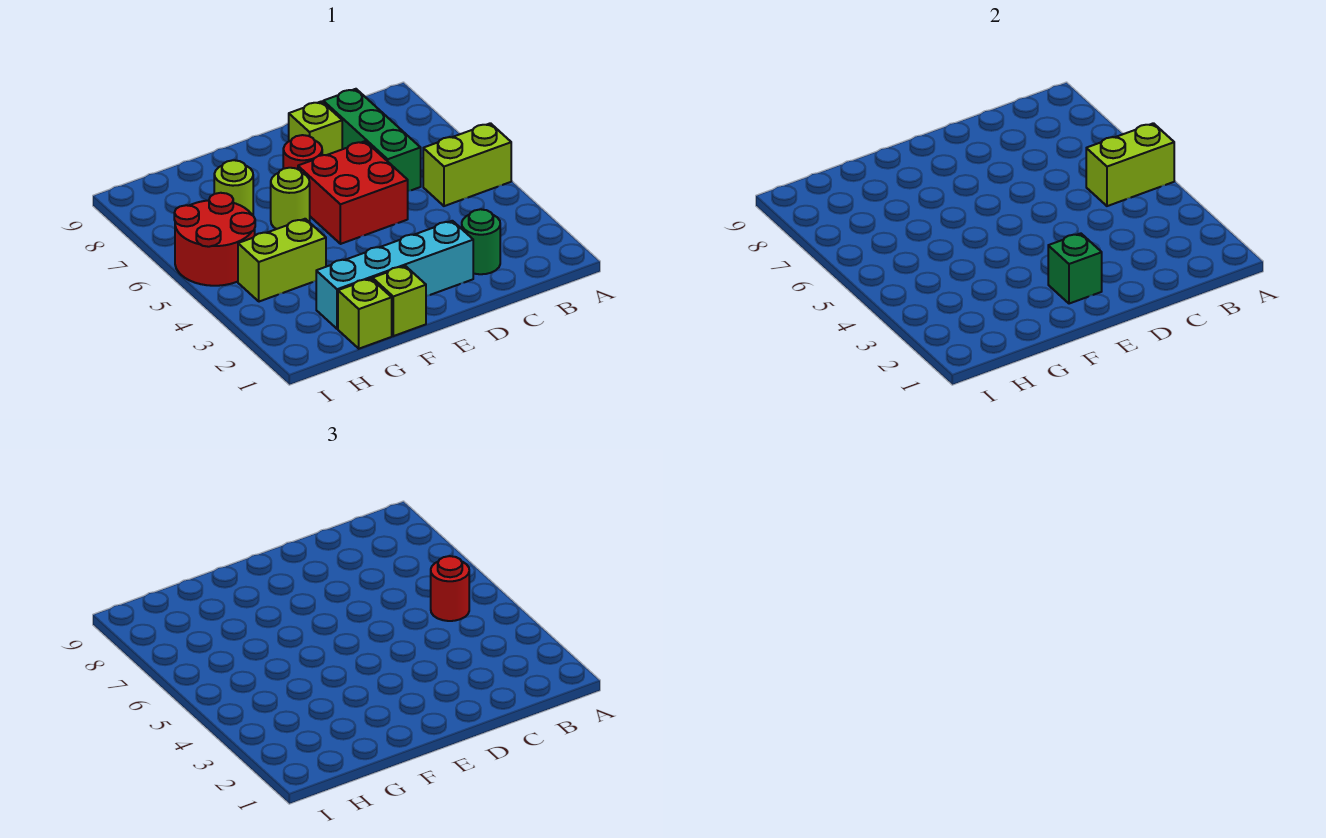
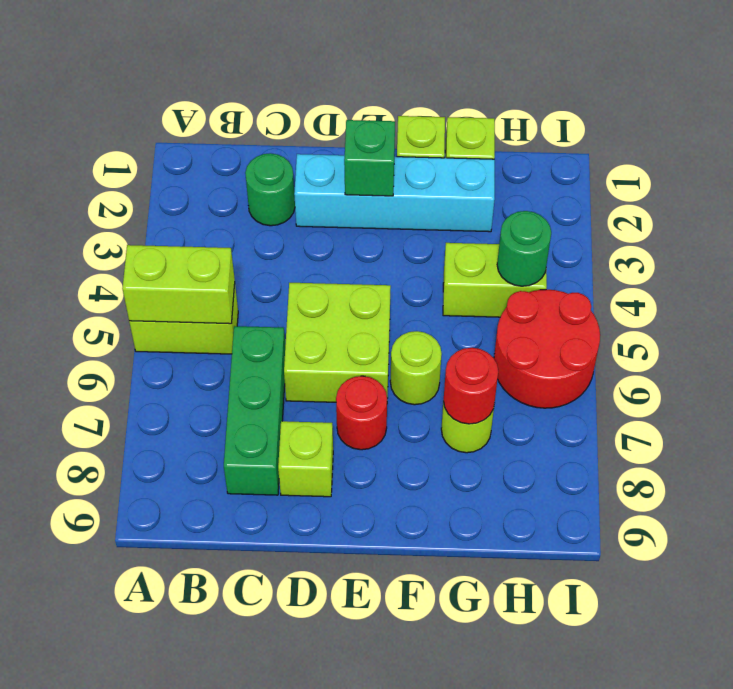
red 1x1 round brick [431,556,469,621] -> red 1x1 round brick moved to [444,348,498,424]
red 2x2 brick [298,141,408,244] -> lime 2x2 brick [284,283,391,402]
none -> green 1x1 round brick [497,211,551,286]

